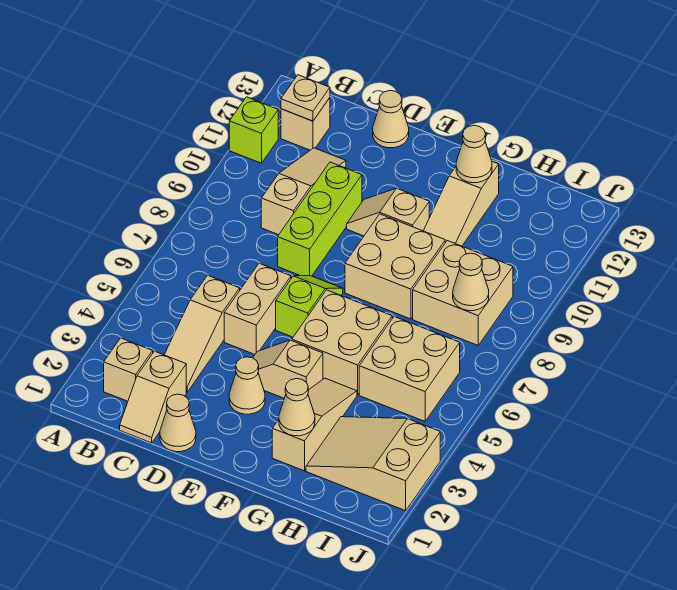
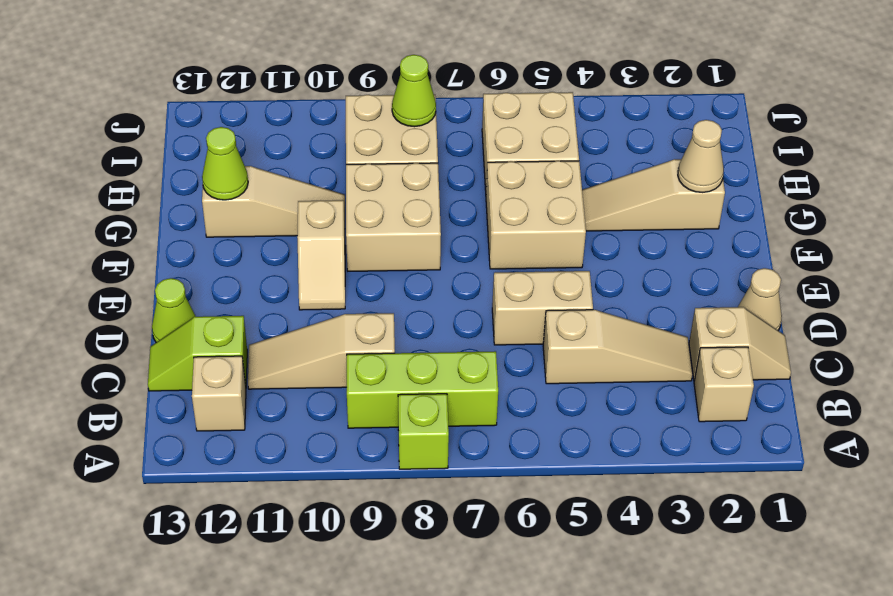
lime 1x1 brick [229,97,278,163] -> lime 1x1 brick moved to [398,394,449,469]
tan 1x1 plate [281,75,330,121] -> none
lime 1x3 brick [278,162,362,276] -> lime 1x3 brick moved to [347,351,498,428]
tan 1x1 cone [373,91,409,148] -> lime 1x1 cone [152,278,196,342]
tan 1x1 cone [229,357,265,414] -> none
tan 1x2 slope [253,340,323,398] -> none
lime 1x2 slope [276,276,343,337] -> lime 1x2 slope moved to [148,316,247,391]
tan 1x1 cone [456,125,492,183] -> lime 1x1 cone [202,127,248,200]
tan 2x3 slope [306,417,440,511] -> none
tan 1x1 cone [453,253,489,311] -> lime 1x1 cone [392,55,436,127]

